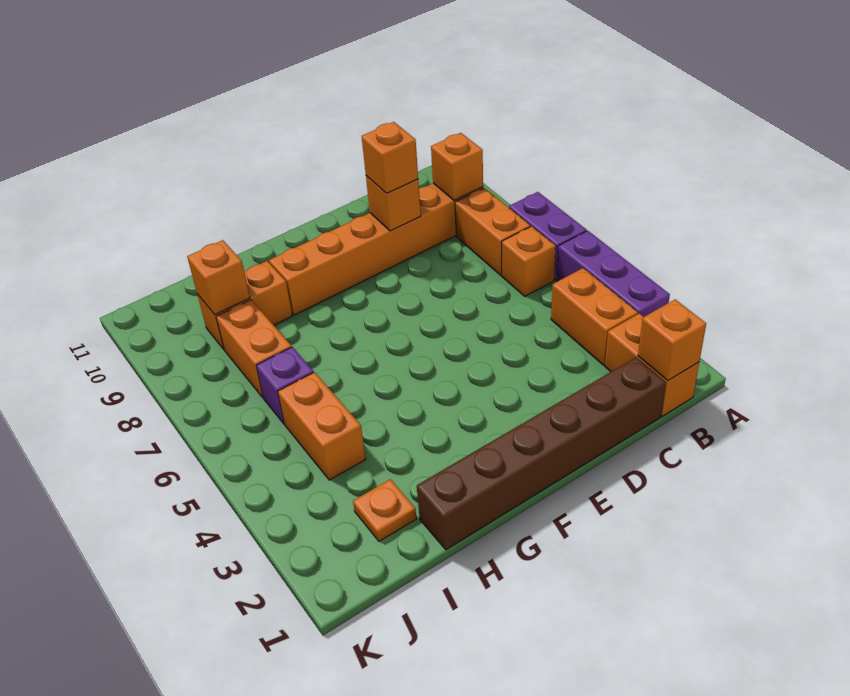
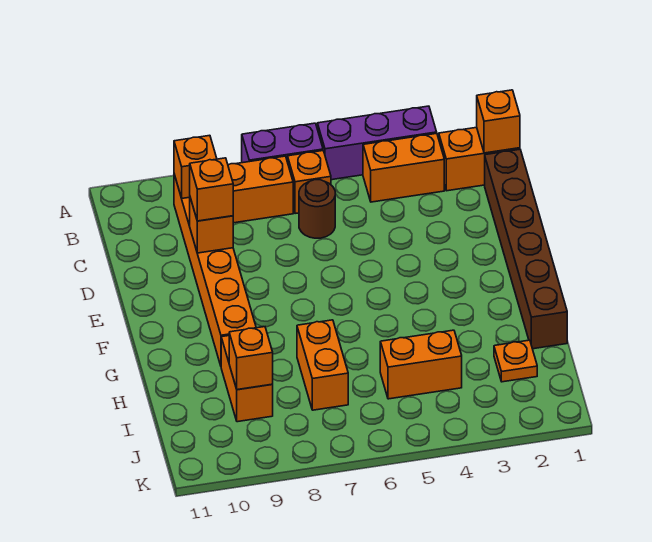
none -> brown 1x1 round brick [299,180,335,238]
purple 1x1 brick [256,347,314,424] -> none
orange 1x2 brick [216,300,292,398] -> orange 1x2 brick turned to [297,320,348,410]

